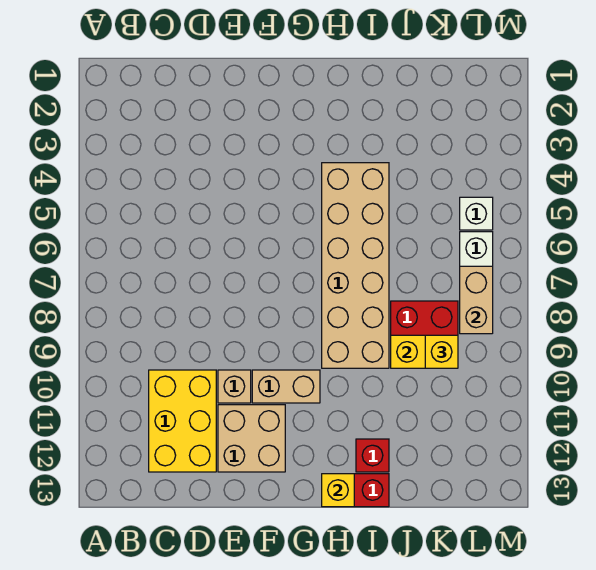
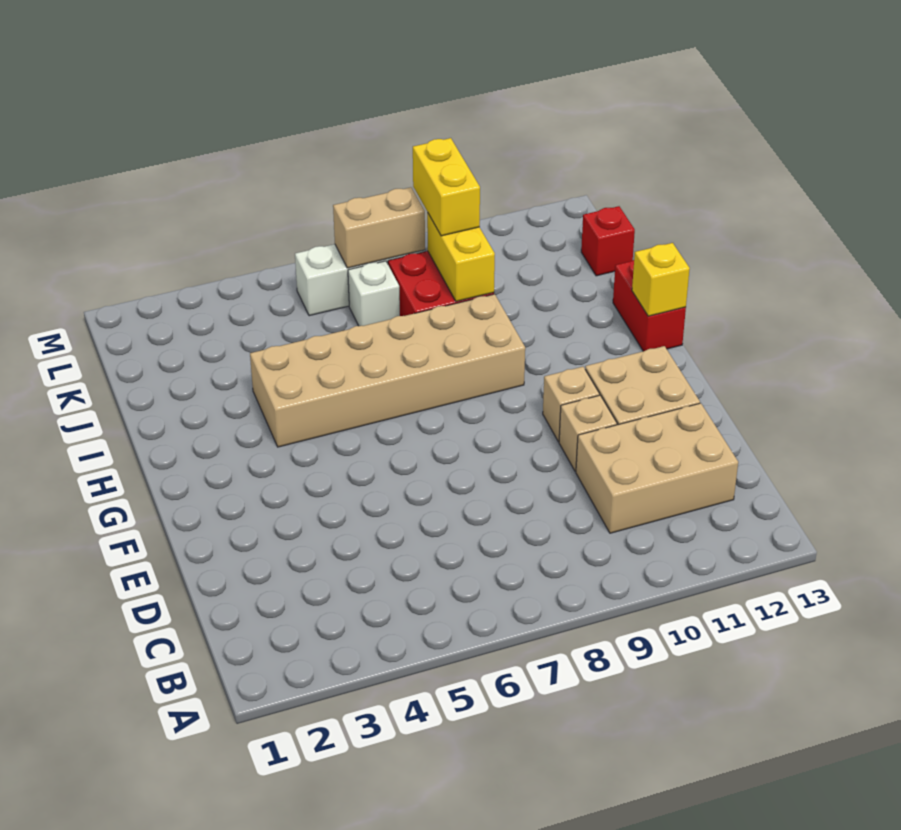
yellow 2x3 brick [149,370,216,472] -> tan 2x3 brick [576,403,738,533]
tan 1x2 brick [252,370,320,403] -> tan 1x1 brick [543,367,600,442]
red 1x1 brick [356,439,389,472] -> red 1x1 brick moved to [581,206,635,276]
yellow 1x1 brick [425,335,458,368] -> yellow 1x2 brick [413,138,480,236]
white 1x1 brick [460,197,493,230] -> white 1x1 brick moved to [348,261,400,326]

